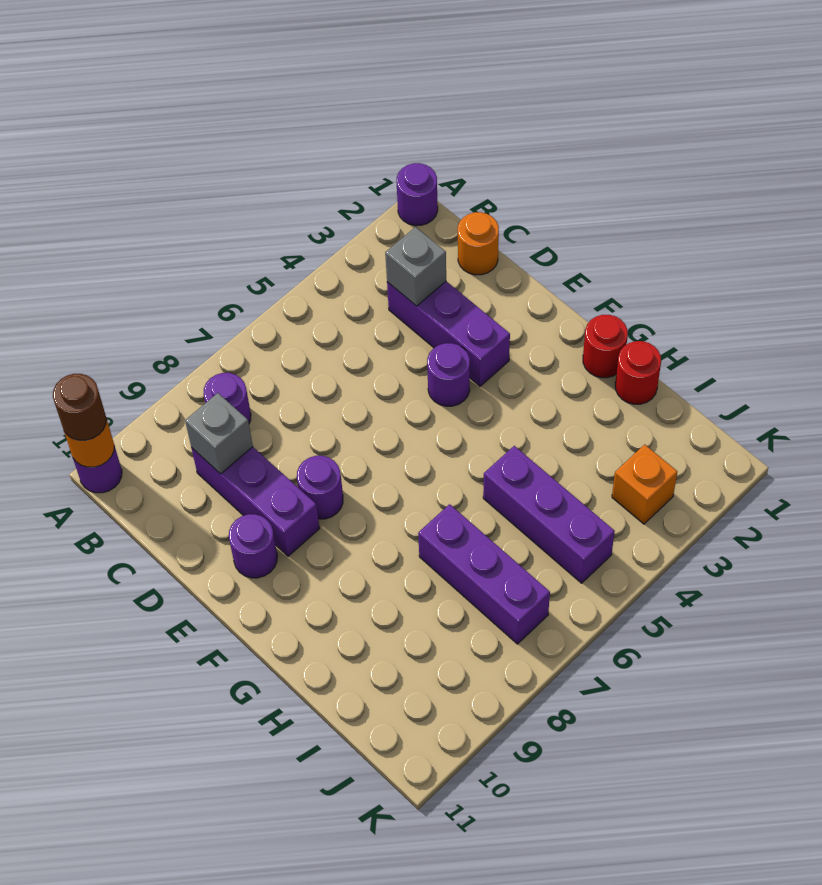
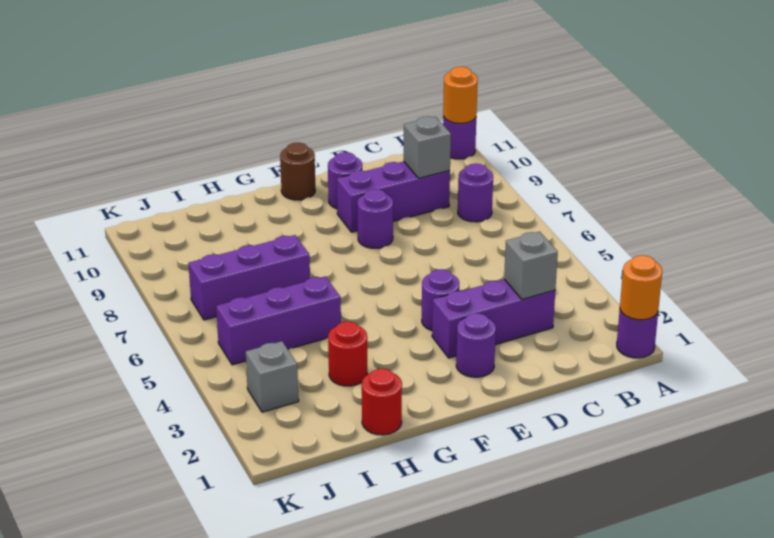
brown 1x1 round brick [53,374,106,440] -> brown 1x1 round brick moved to [280,143,315,200]
orange 1x1 round brick [458,212,499,275] -> orange 1x1 round brick moved to [620,255,662,320]
none -> purple 1x1 round brick [456,313,496,377]
red 1x1 round brick [583,315,628,378] -> red 1x1 round brick moved to [328,322,367,386]
orange 1x1 brick [612,444,677,524] -> grey 1x1 brick [246,341,299,412]

